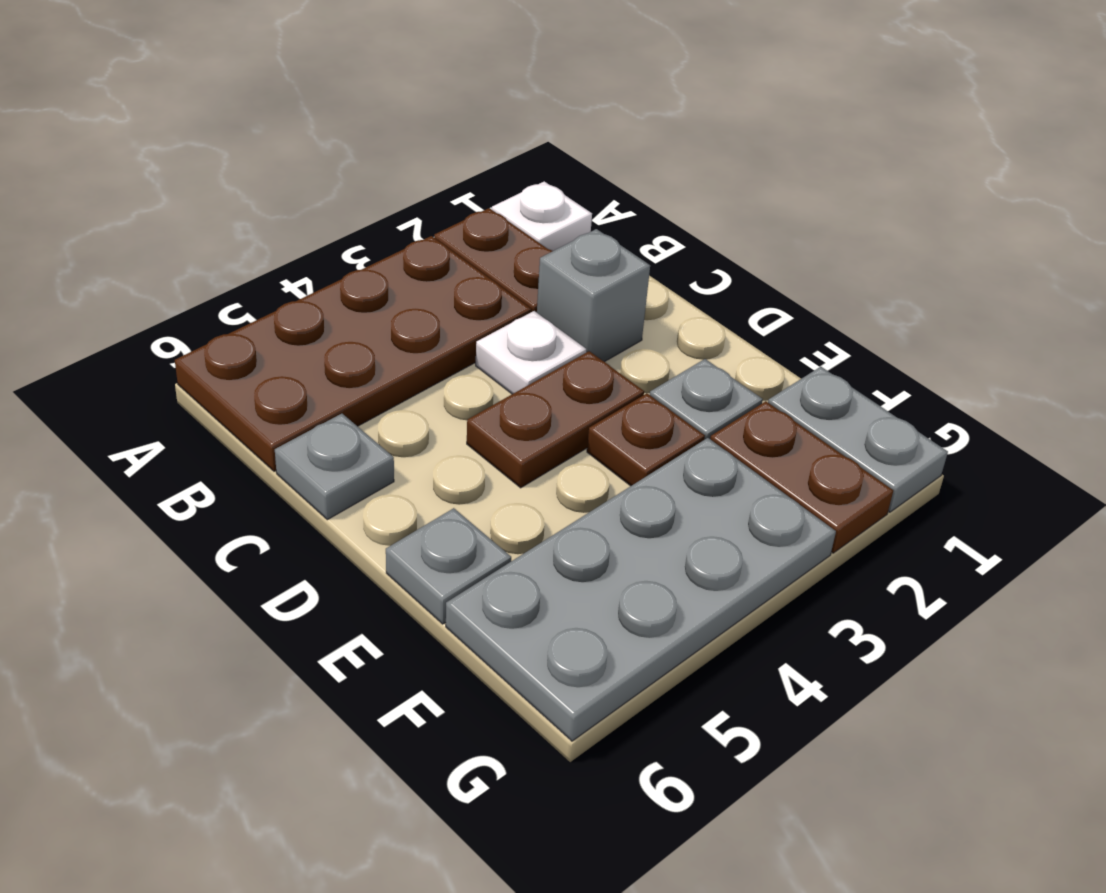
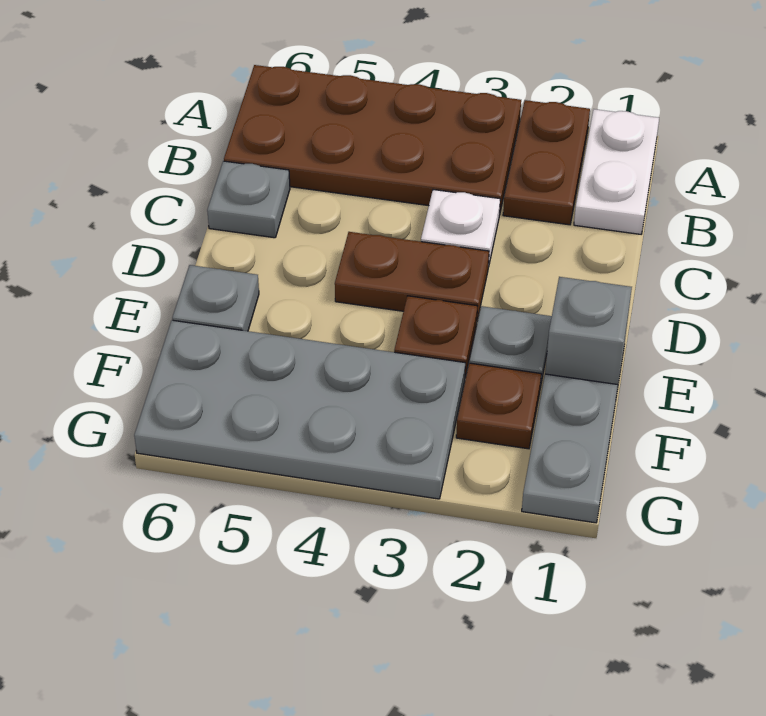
white 1x1 plate [492,181,592,251] -> white 1x2 plate [574,109,659,234]
grey 1x1 brick [537,229,650,362] -> grey 1x1 brick moved to [545,277,632,396]
brown 1x2 plate [710,401,893,553] -> brown 1x1 plate [456,363,541,449]

